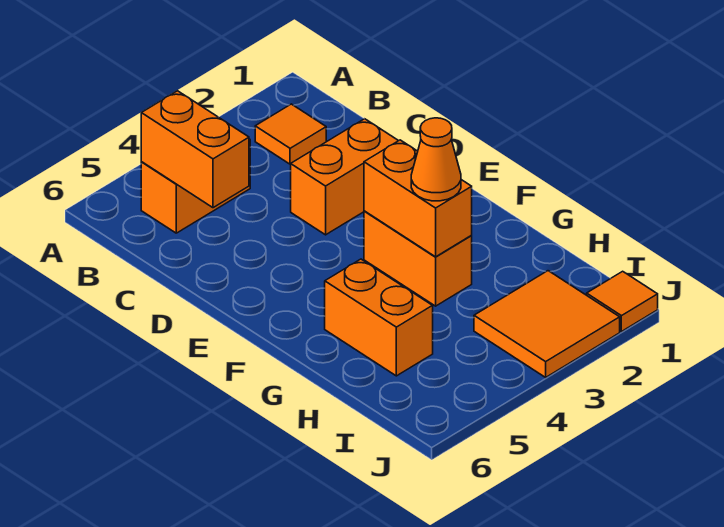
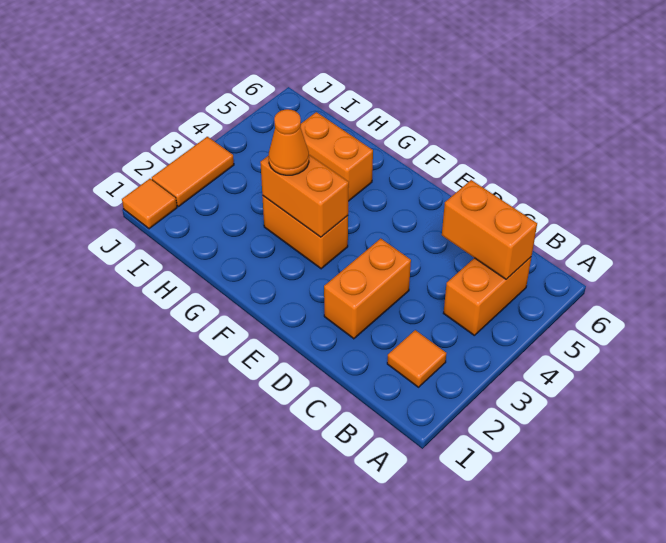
orange 2x2 tile [474,271,620,377] -> orange 1x2 tile [152,137,234,207]

